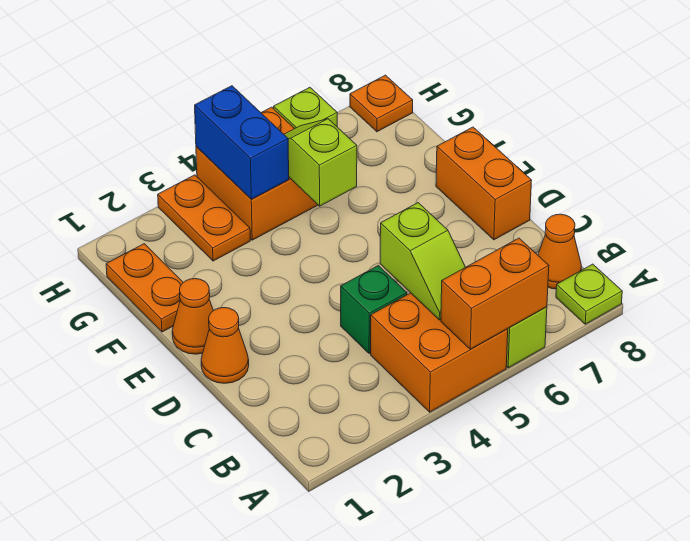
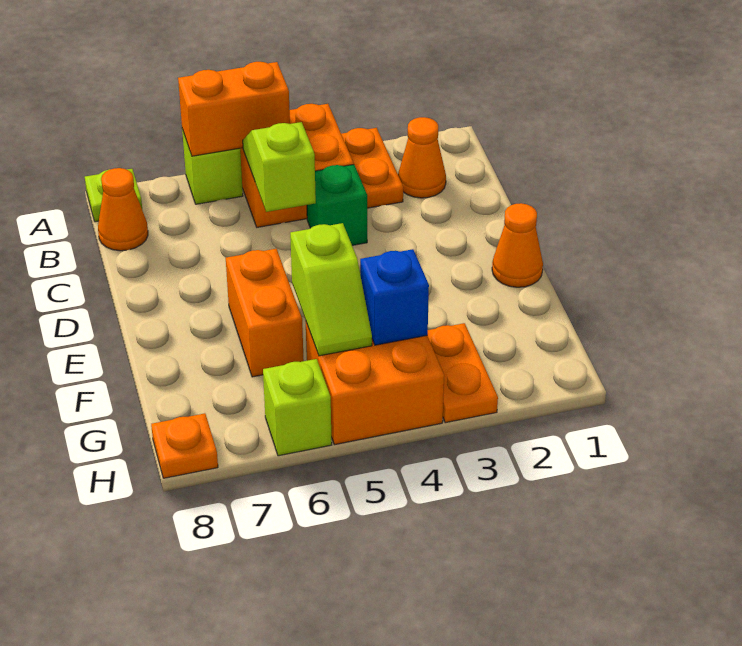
orange 1x1 cone [201,308,249,383] -> orange 1x1 cone moved to [398,117,446,198]
orange 1x2 brick [436,127,532,240] -> orange 1x2 brick moved to [226,249,304,377]
orange 1x2 plate [106,244,183,332] -> orange 1x2 plate moved to [341,128,403,208]
blue 1x2 brick [195,86,289,199] -> blue 1x1 brick [360,249,429,345]

